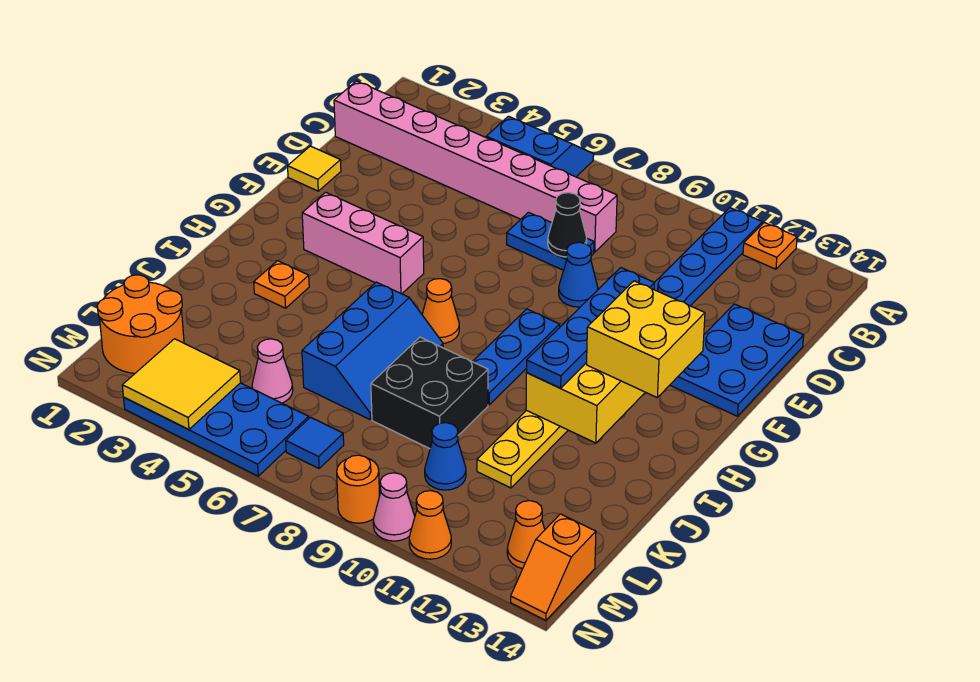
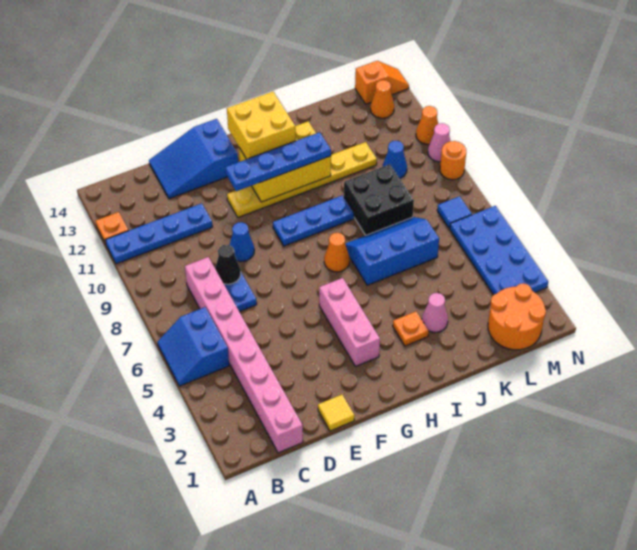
blue 2x3 plate [670,304,804,416] -> blue 2x3 slope [149,119,238,199]
pink 1x1 cone [252,339,293,403] -> pink 1x1 cone moved to [422,293,448,332]
yellow 2x2 tile [122,339,241,430] -> none

